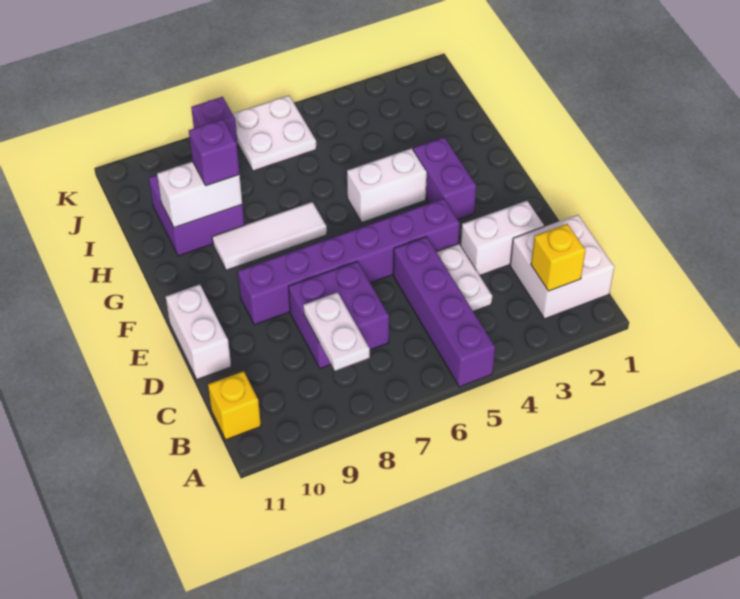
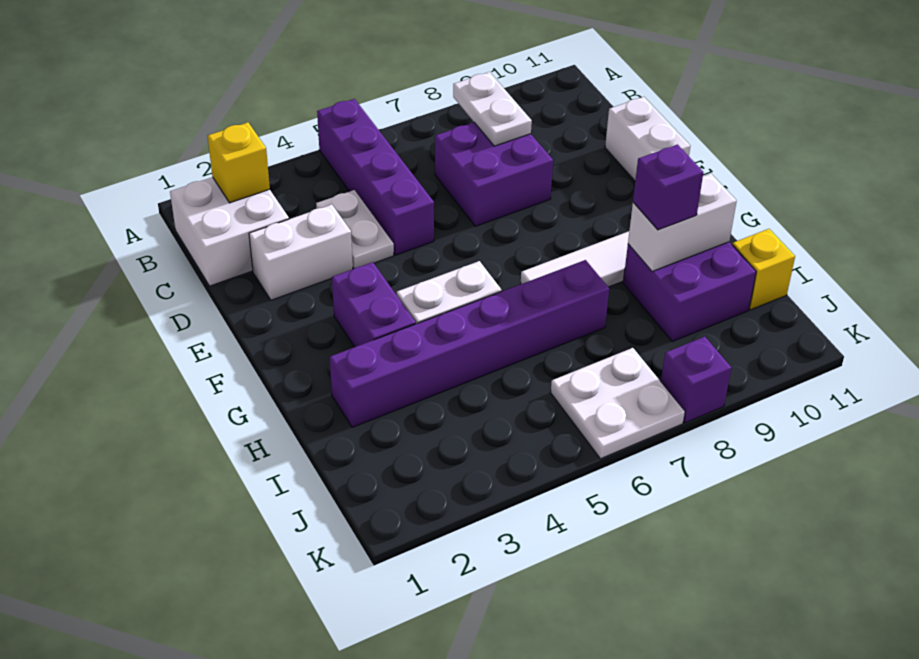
yellow 1x1 brick [208,371,261,440] -> yellow 1x1 brick moved to [732,229,795,310]
purple 1x6 brick [238,198,460,325] -> purple 1x6 brick moved to [330,260,609,427]

